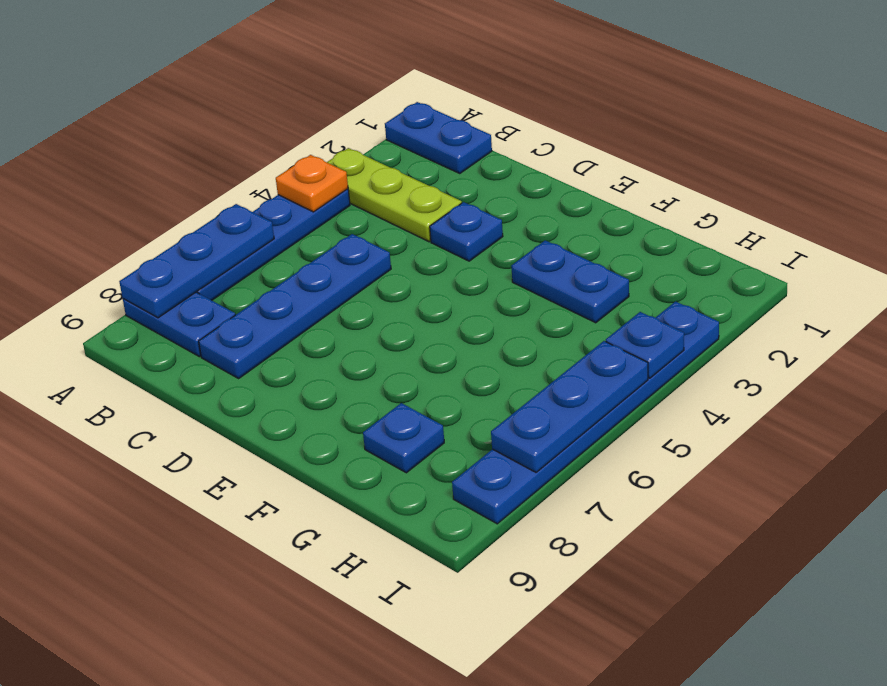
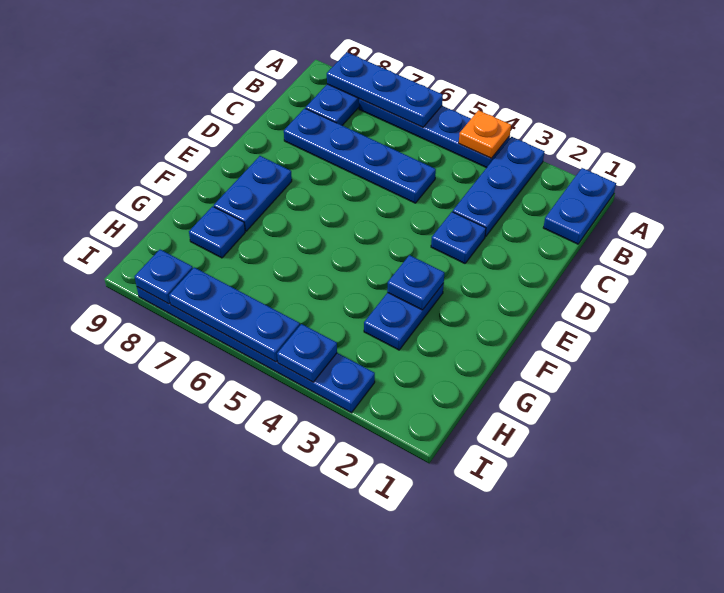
lime 1x3 plate [327,148,462,242] -> blue 1x3 plate [453,137,545,237]
none -> blue 1x2 plate [214,156,292,231]
none -> blue 1x1 plate [387,255,444,310]
none -> blue 1x1 plate [135,250,193,304]

